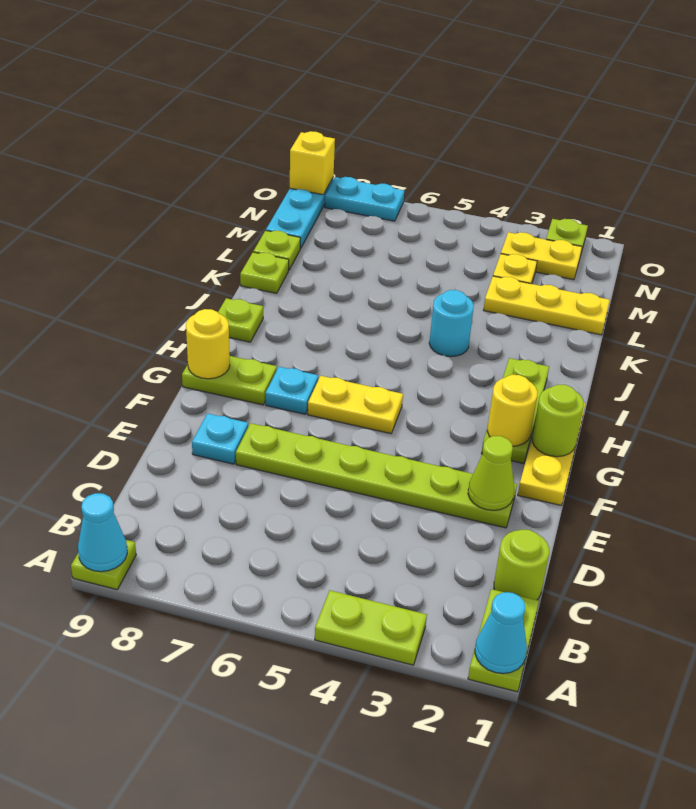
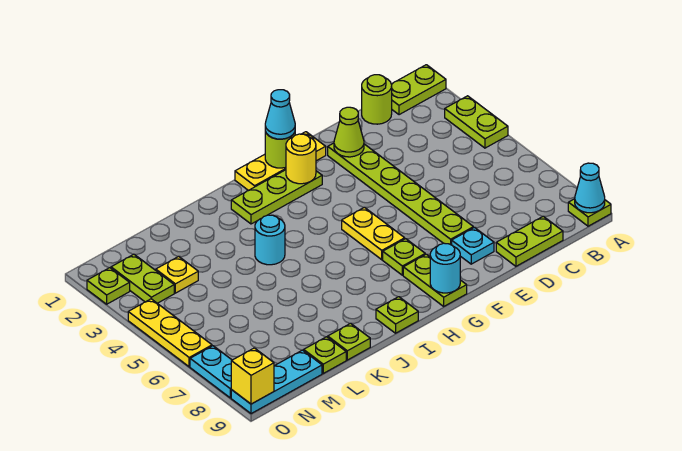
cyan 1x1 cone [475,592,527,674] -> cyan 1x1 cone moved to [265,90,295,139]
none -> lime 1x2 plate [496,216,563,266]
cyan 1x1 plate [266,367,318,414] -> lime 1x1 plate [383,239,425,275]
yellow 1x1 round brick [186,309,230,379] -> cyan 1x1 round brick [430,243,460,293]
yellow 1x3 plate [484,276,610,335] -> yellow 1x3 plate moved to [128,299,212,367]
yellow 1x2 plate [501,232,582,280] -> lime 1x2 plate [111,254,174,303]

